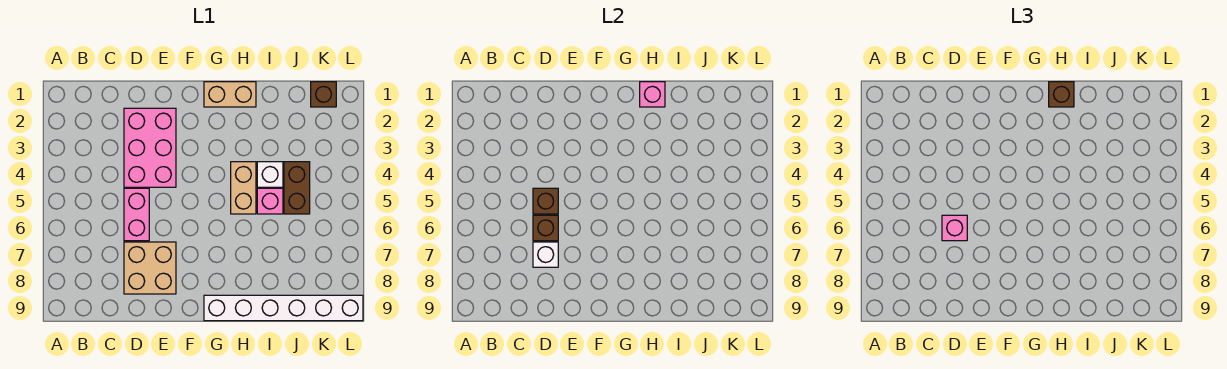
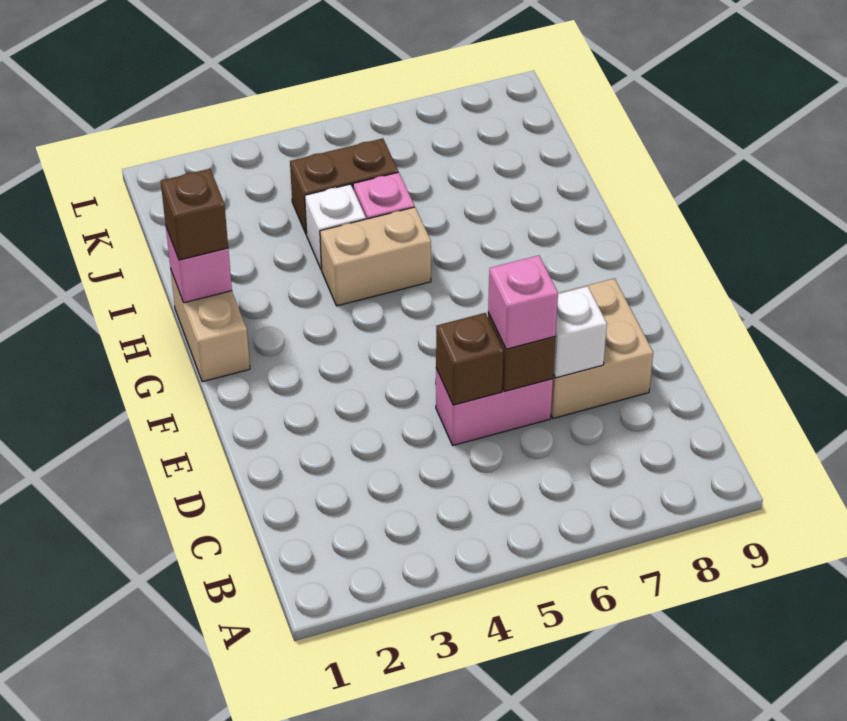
pink 2x3 brick [124,108,176,187] -> none
white 1x6 brick [204,295,363,321] -> none
brown 1x1 brick [311,82,336,107] -> none

